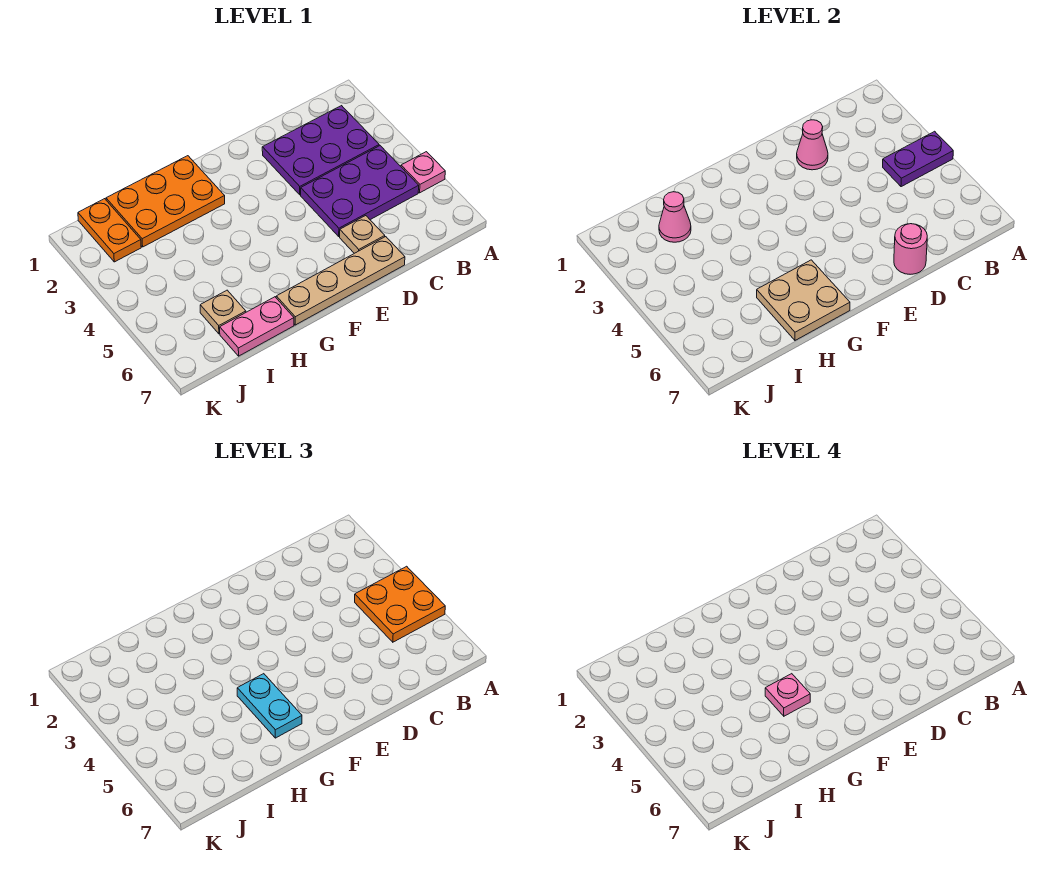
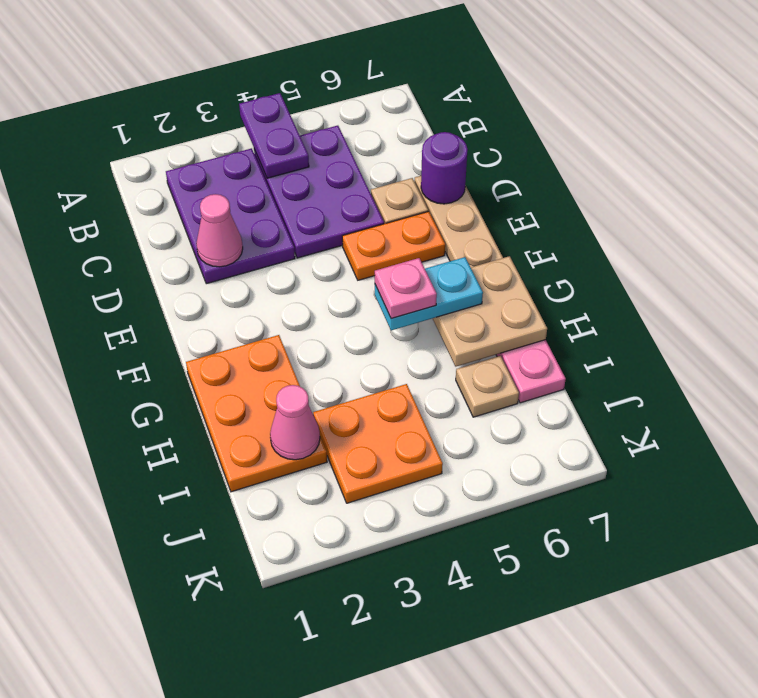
orange 2x2 plate [355,566,445,642] -> orange 2x2 plate moved to [313,384,443,503]
pink 1x1 plate [401,152,445,193] -> none
pink 1x1 round brick [894,224,927,274] -> purple 1x1 round brick [421,132,468,204]
orange 1x2 plate [78,199,141,262] -> orange 1x2 plate moved to [342,211,445,280]

